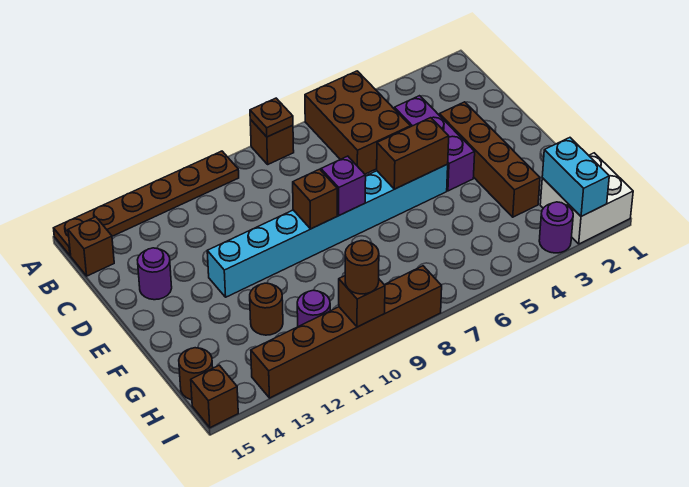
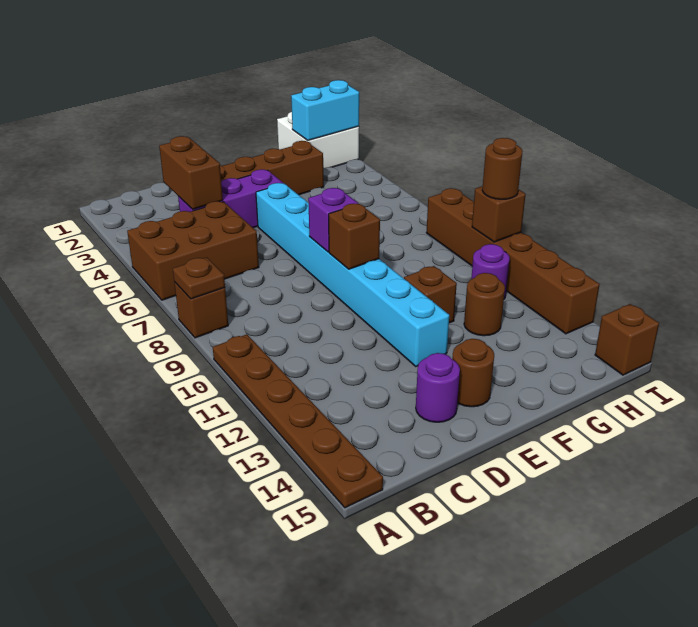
brown 1x1 brick [68,217,114,276] -> brown 1x1 brick moved to [404,266,457,323]
brown 1x2 brick [377,118,449,189] -> brown 1x2 brick moved to [159,136,223,209]
brown 1x1 round brick [179,348,213,400] -> brown 1x1 round brick moved to [452,339,494,407]
purple 1x1 round brick [539,202,573,253] -> none

